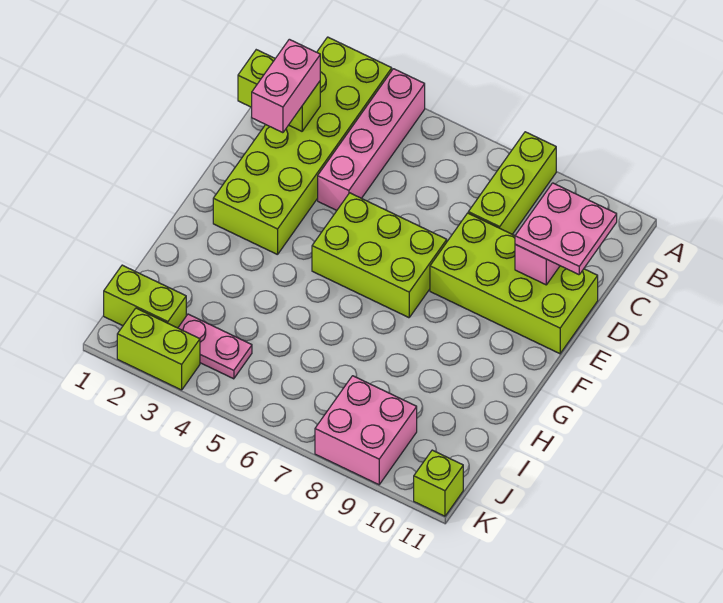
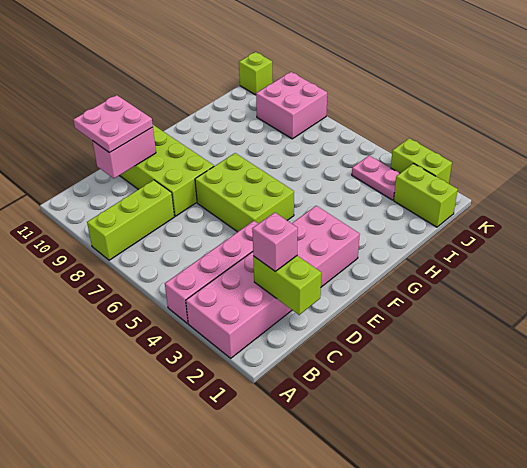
lime 2x6 brick [213,37,392,255] -> pink 2x6 brick [186,206,360,358]
pink 1x2 brick [251,39,320,133] -> pink 1x1 brick [252,212,298,271]

